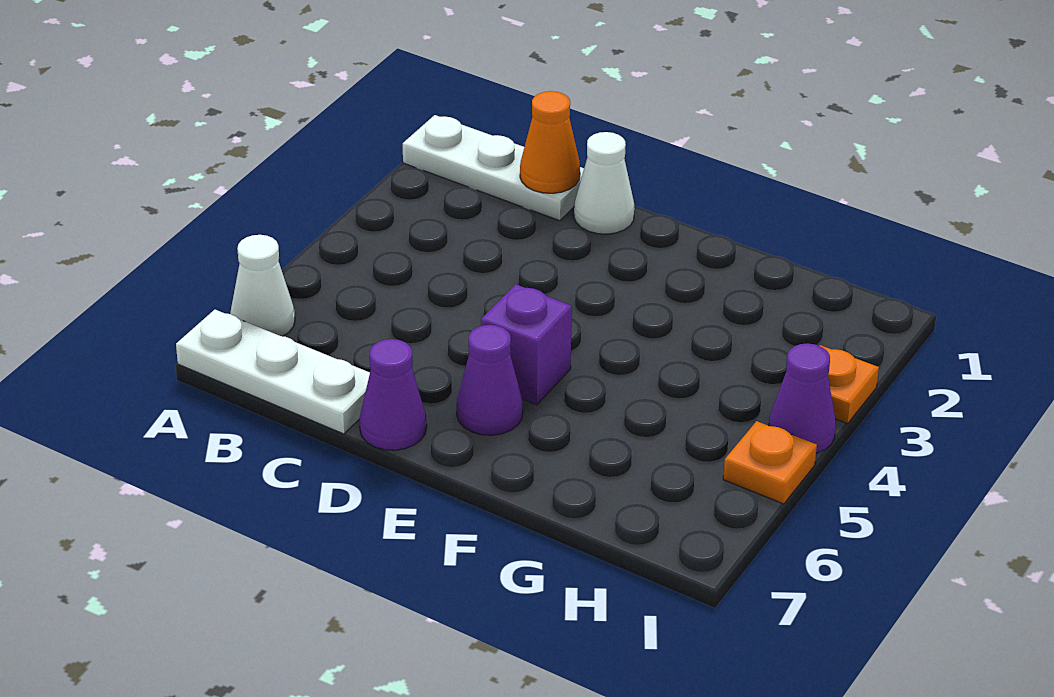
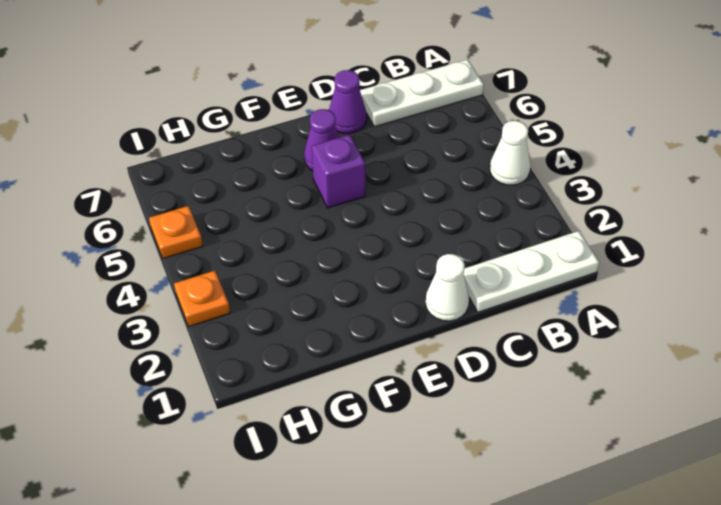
white 1x1 cone [230,235,295,336] -> white 1x1 cone moved to [490,121,530,185]
orange 1x1 cone [520,91,580,193] -> none
purple 1x1 cone [769,343,836,453] -> none

